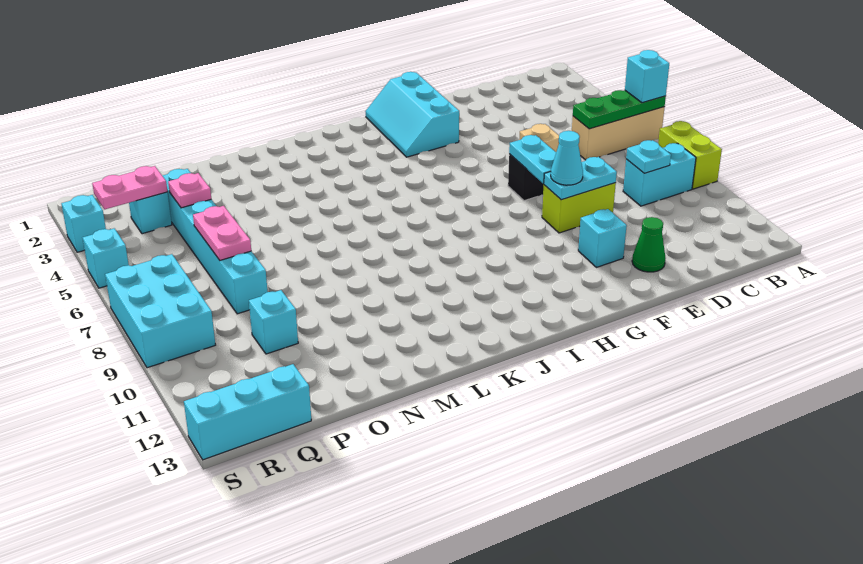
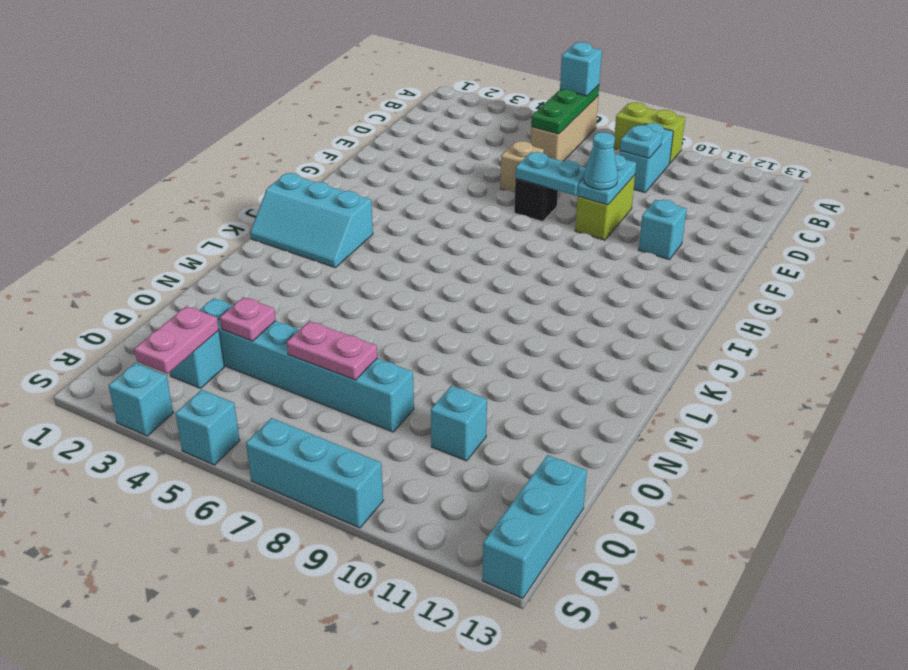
green 1x1 cone [632,217,665,272] -> none
cyan 2x3 slope [366,72,459,157] -> cyan 2x3 slope moved to [250,173,373,268]
cyan 2x3 brick [105,254,215,368] -> cyan 1x3 brick [246,418,383,528]

